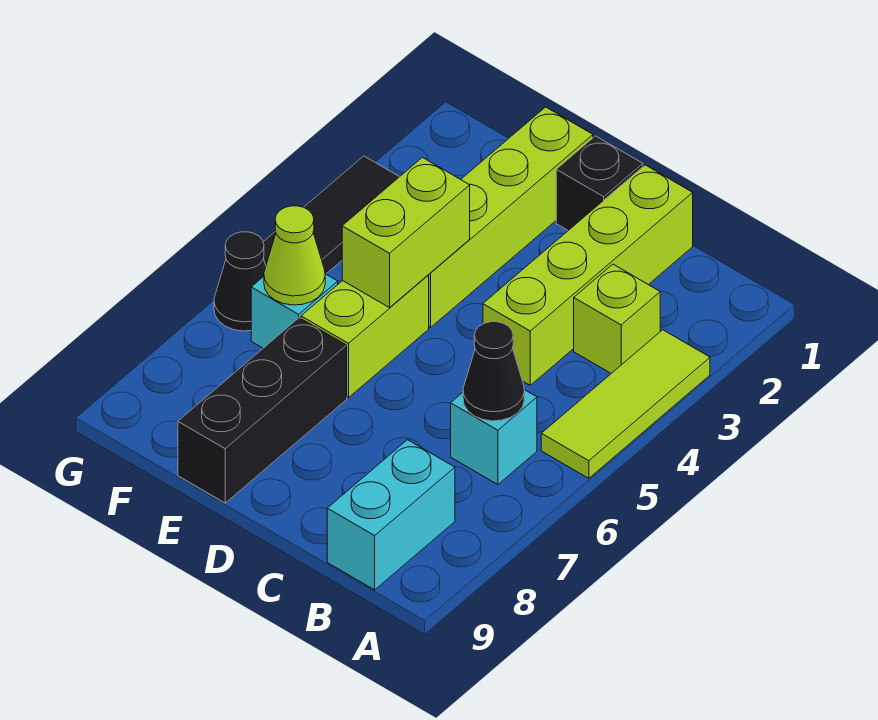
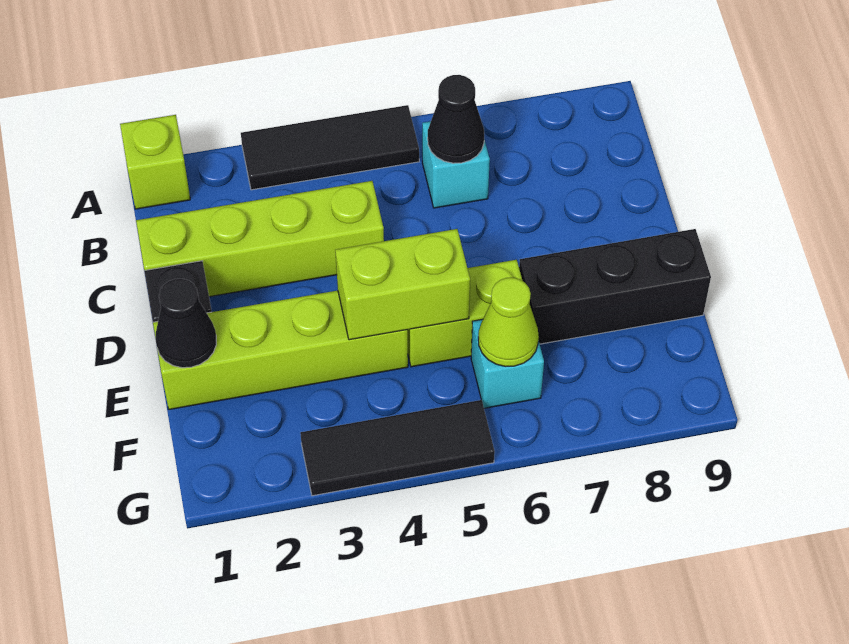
lime 1x3 tile [541,330,710,478] -> black 1x3 tile [241,105,419,190]
lime 1x1 brick [574,264,660,373] -> lime 1x1 brick moved to [120,115,190,209]
cyan 1x2 brick [327,440,455,590] -> none
black 1x1 cone [214,232,266,331] -> black 1x1 cone moved to [155,279,216,368]

